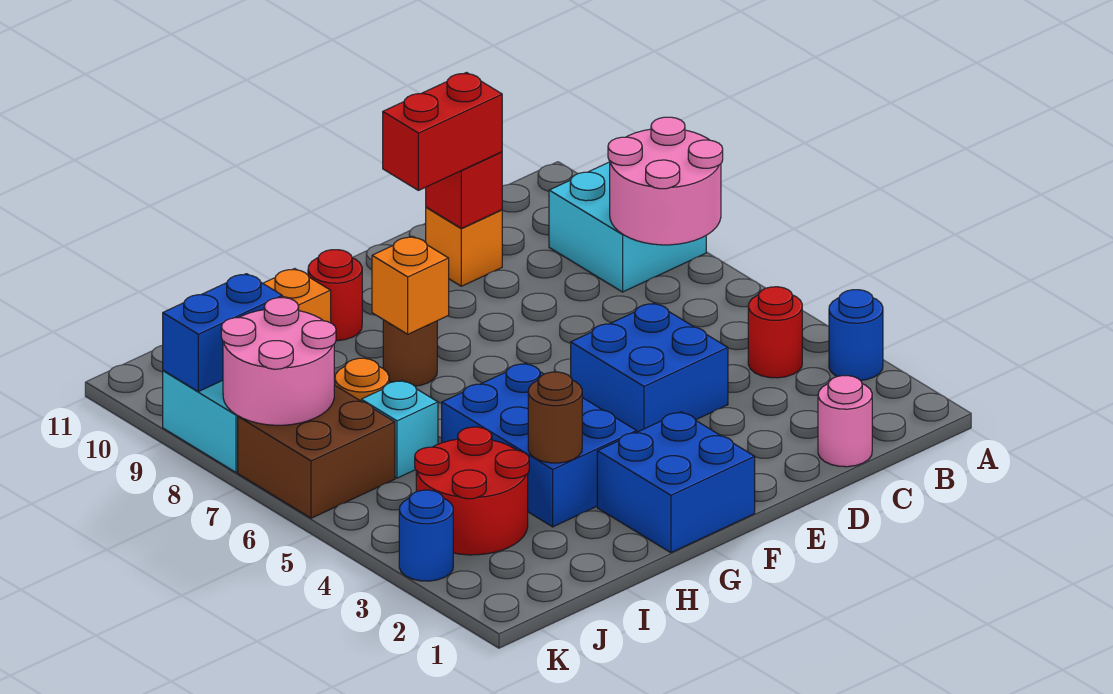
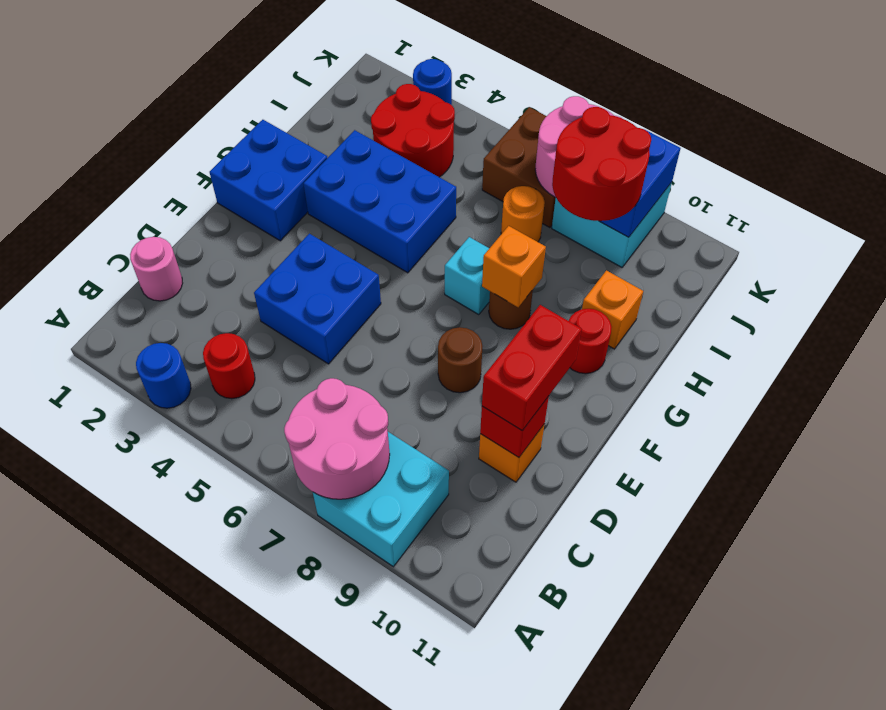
brown 1x1 round brick [528,372,582,463] -> brown 1x1 round brick moved to [438,327,482,393]
cyan 1x1 brick [361,380,438,478] -> cyan 1x1 brick moved to [445,237,490,315]
none -> red 2x2 round brick [552,107,651,221]

